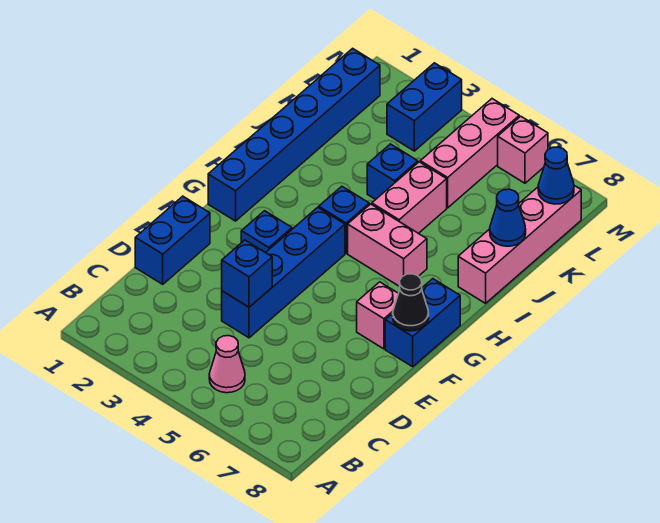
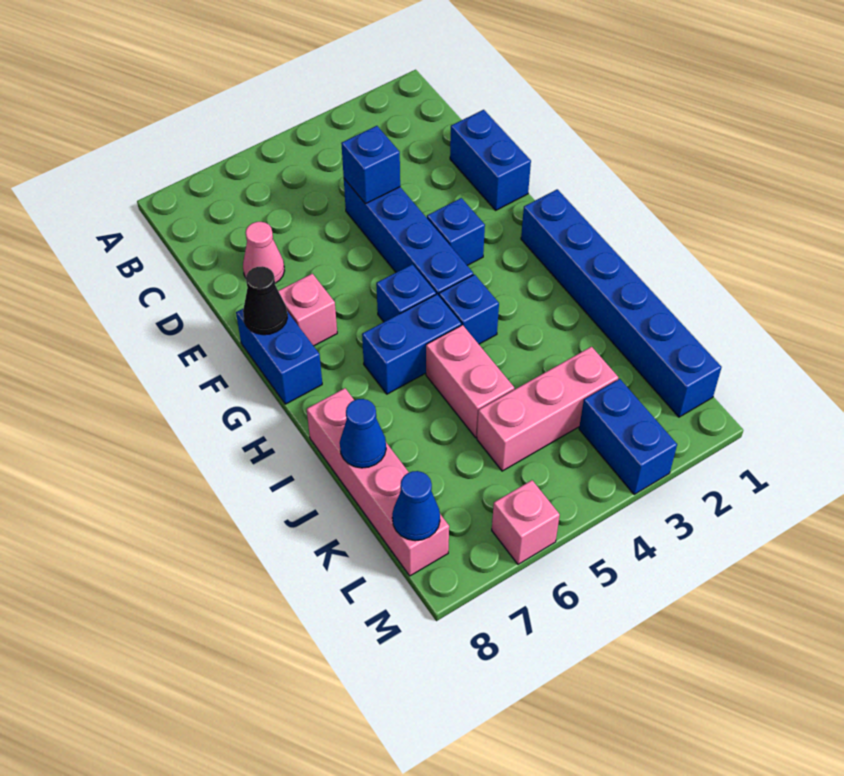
pink 1x1 cone [209,336,245,393] -> pink 1x1 cone moved to [243,222,284,283]
pink 1x2 brick [348,204,427,287] -> blue 1x2 brick [362,294,461,394]
blue 1x1 brick [367,144,418,199] -> blue 1x1 brick moved to [376,264,436,322]
pink 1x3 brick [420,99,519,208] -> pink 1x3 brick turned to [477,347,618,471]

